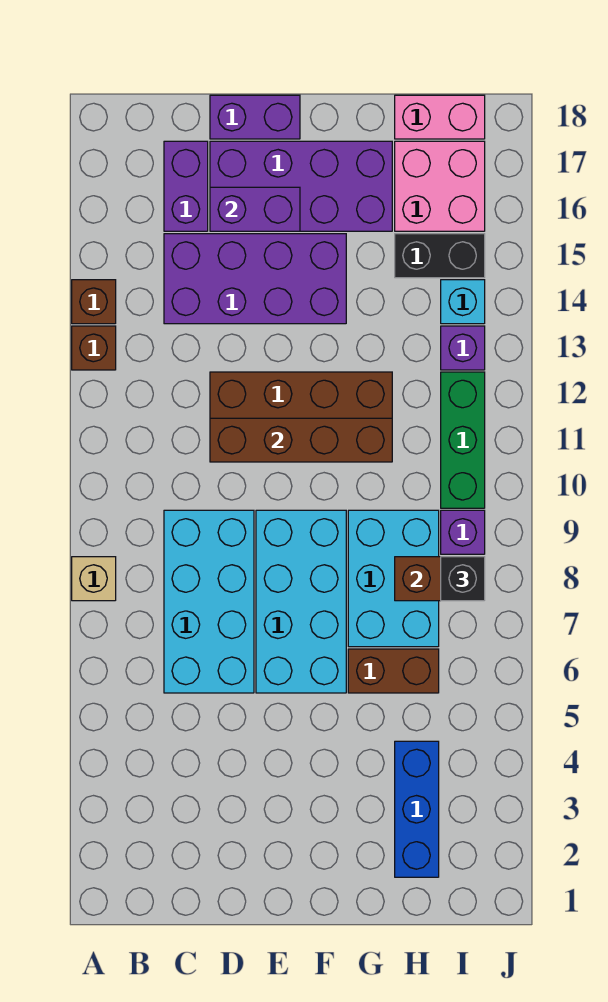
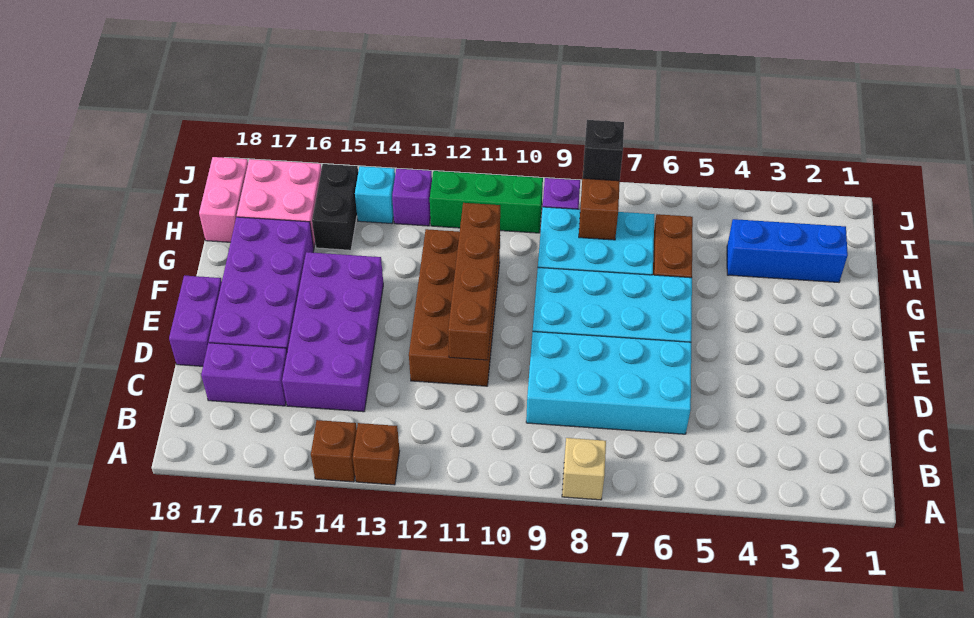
purple 1x2 brick [210,187,300,231] -> none

